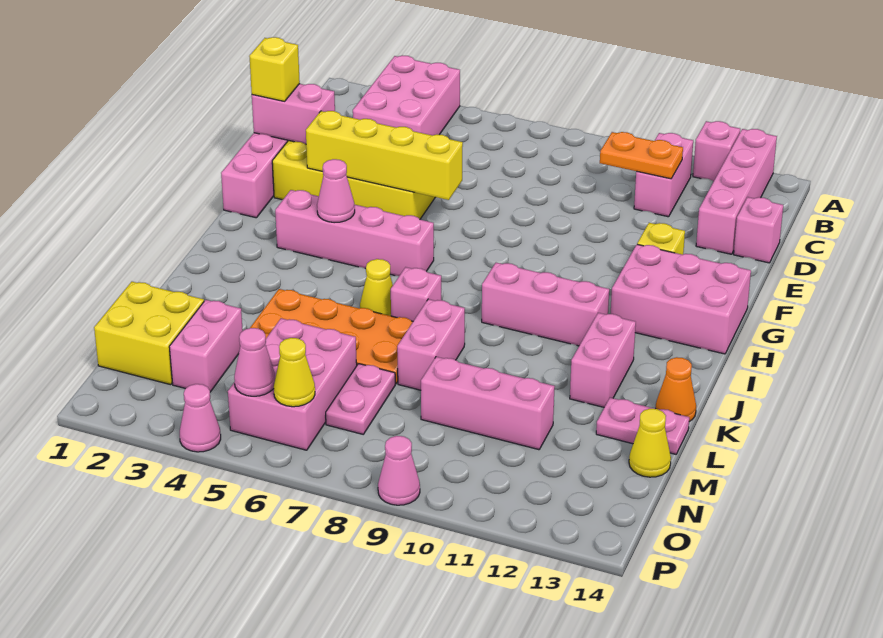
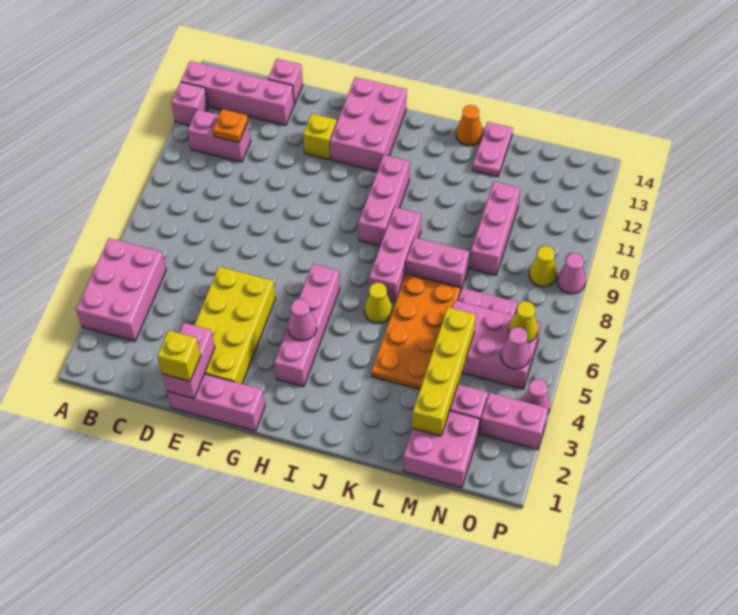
pink 2x3 brick [353,55,460,135] -> pink 2x3 brick turned to [76,238,166,341]
orange 1x2 plate [600,132,683,179] -> orange 1x1 plate [213,109,248,142]
yellow 1x4 brick [306,111,463,200] -> yellow 1x4 brick moved to [413,307,476,436]
pink 1x1 brick [391,267,441,321] -> pink 1x3 brick [369,207,421,302]
pink 1x2 brick [570,313,636,407] -> pink 1x2 brick moved to [480,393,548,450]
yellow 2x2 brick [94,282,204,385] -> pink 2x2 brick [404,411,480,488]
yellow 1x1 cone [629,409,671,477] -> yellow 1x1 cone moved to [529,246,557,287]

